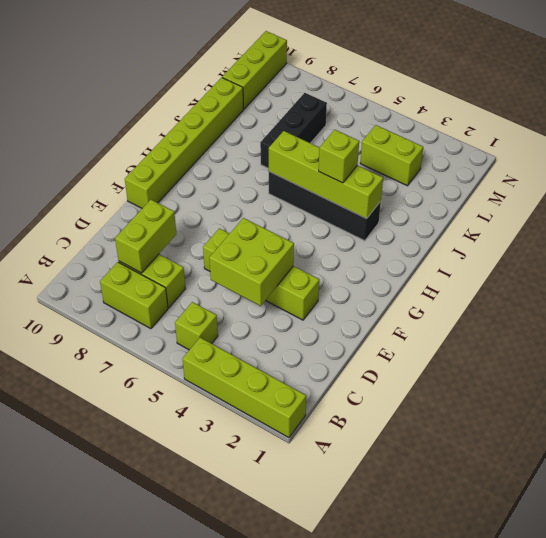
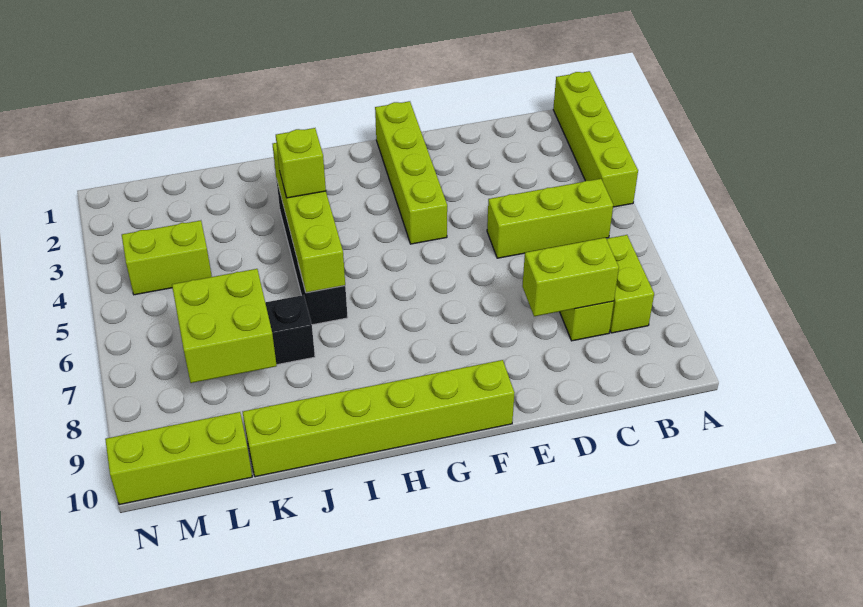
lime 1x1 brick [175,302,218,350] -> lime 1x3 brick [487,179,613,258]
lime 2x2 brick [209,218,294,306] -> lime 2x2 brick moved to [172,269,277,383]
lime 1x4 brick [203,228,319,320] -> lime 1x4 brick moved to [375,101,447,244]
lime 1x2 brick [360,125,423,186] -> lime 1x2 brick turned to [122,220,212,295]

